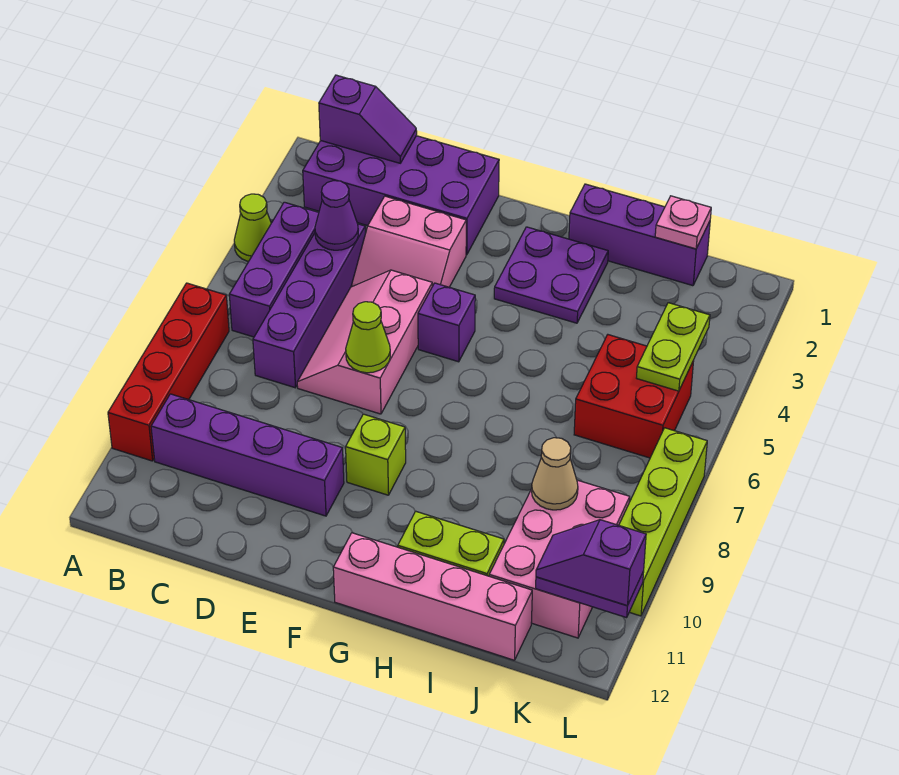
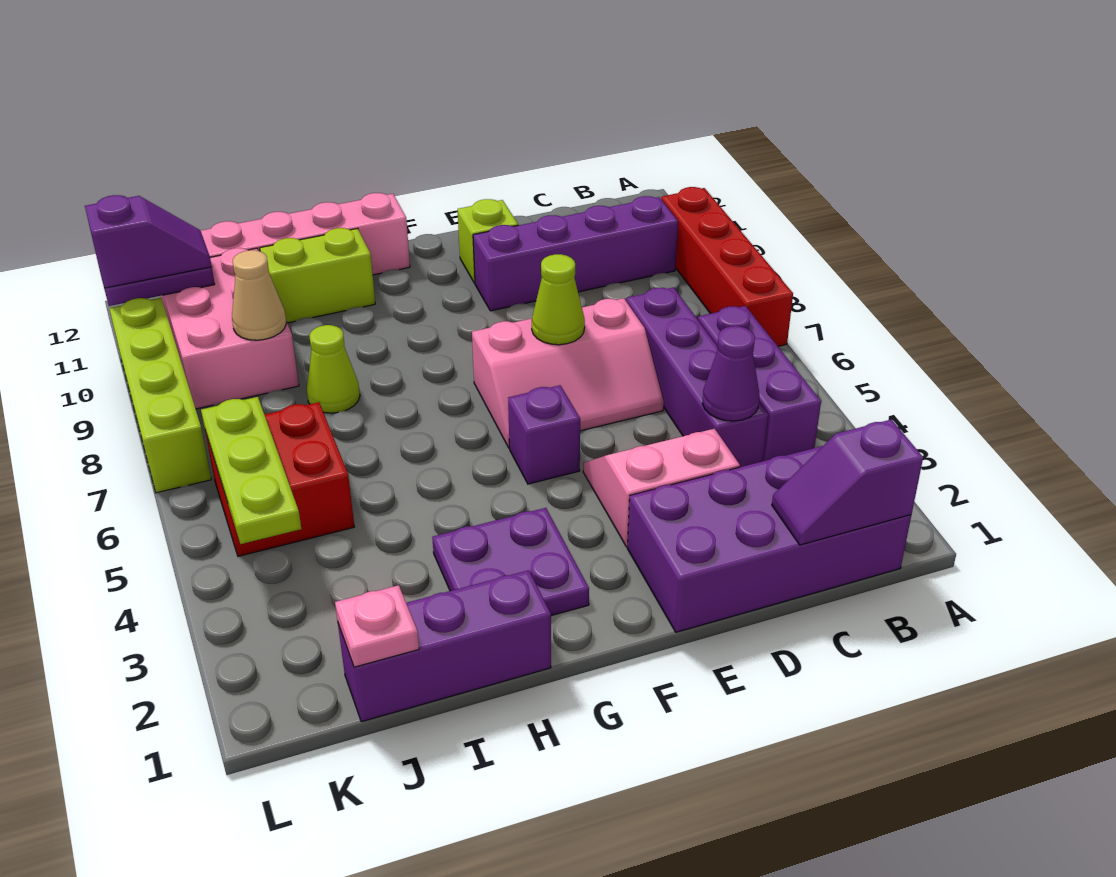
lime 1x1 cone [234,194,271,262] -> lime 1x1 cone moved to [307,325,360,413]
pink 2x3 slope [297,270,432,414] -> pink 2x3 slope turned to [472,298,664,448]
lime 1x1 brick [346,414,406,495] -> lime 1x1 brick moved to [458,199,518,283]
lime 1x2 plate [637,303,710,391] -> lime 1x3 plate [201,397,301,544]

